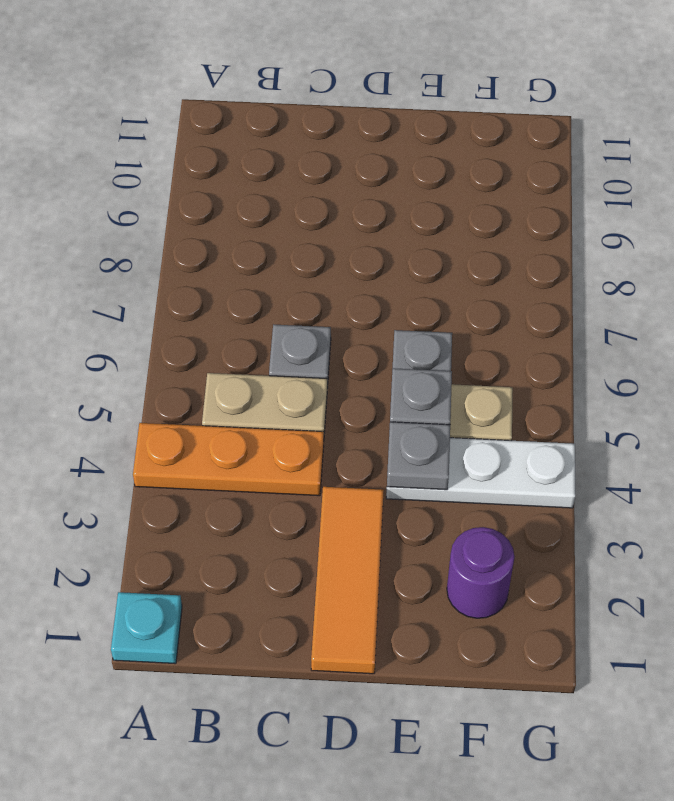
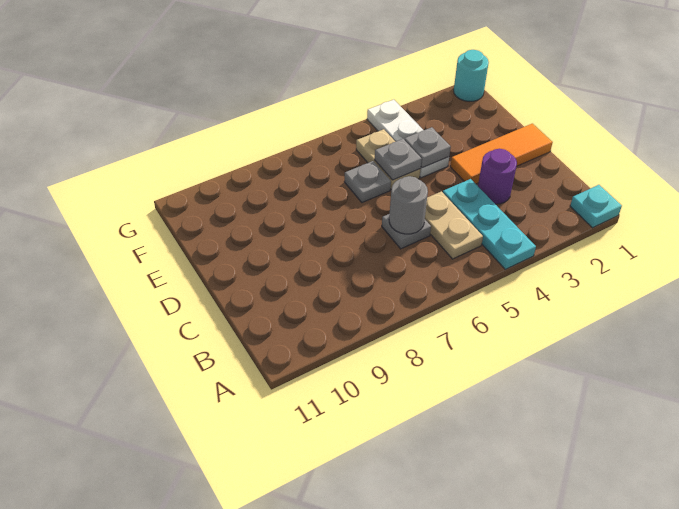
orange 1x3 plate [133,423,324,496] -> cyan 1x3 plate [443,179,536,269]
none -> grey 1x1 round brick [389,176,428,234]
purple 1x1 round brick [447,527,514,618] -> purple 1x1 round brick moved to [478,149,517,204]
none -> cyan 1x1 round brick [454,50,489,101]

